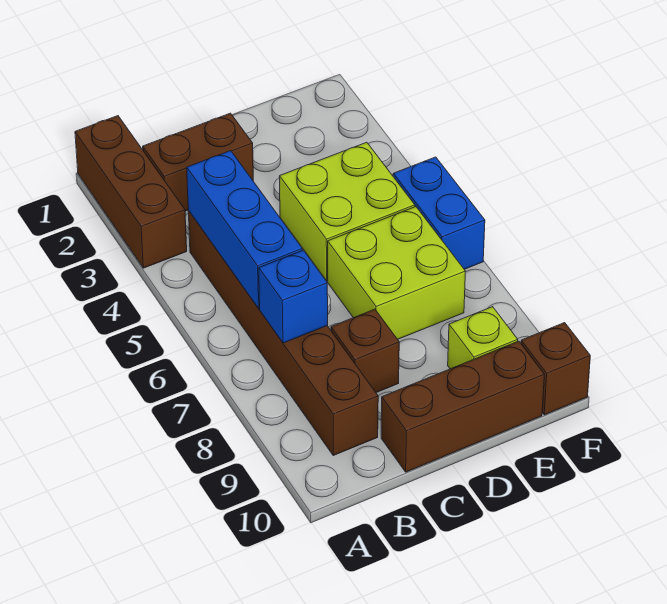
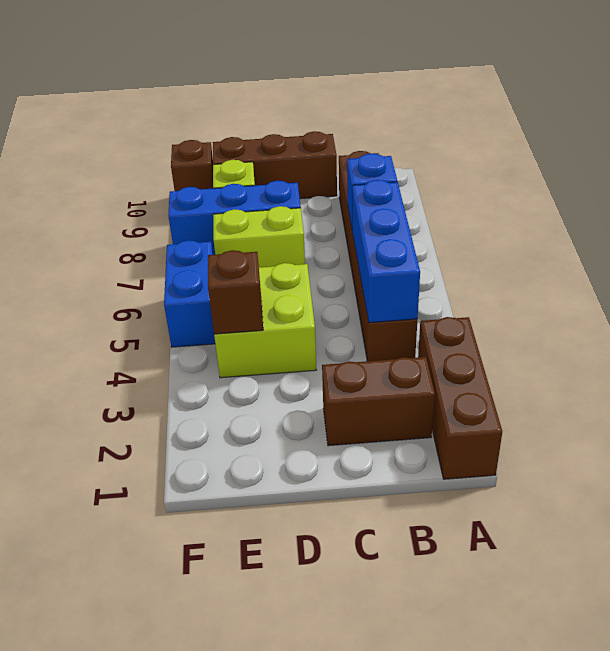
brown 1x1 brick [331,309,399,393] -> brown 1x1 brick moved to [208,250,263,334]
lime 2x2 brick [328,207,465,339] -> lime 1x2 brick [213,206,305,267]
none -> blue 1x3 brick [168,181,301,255]

